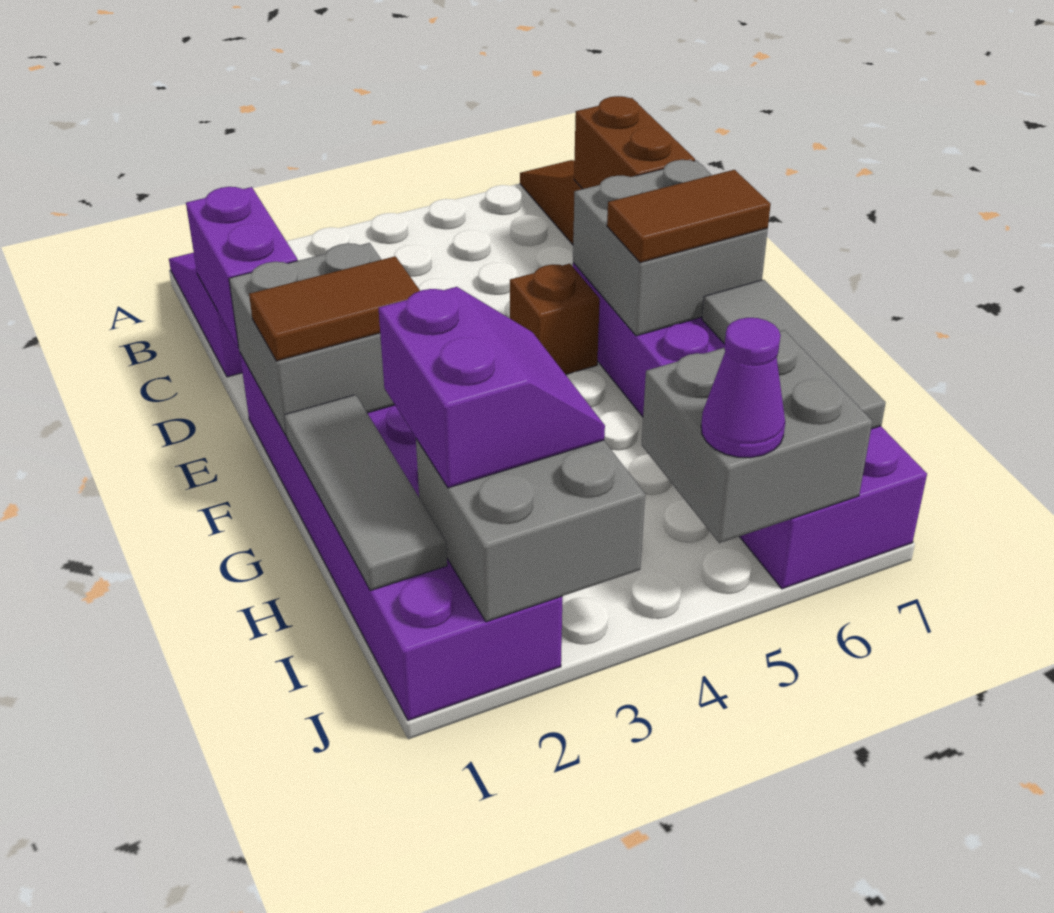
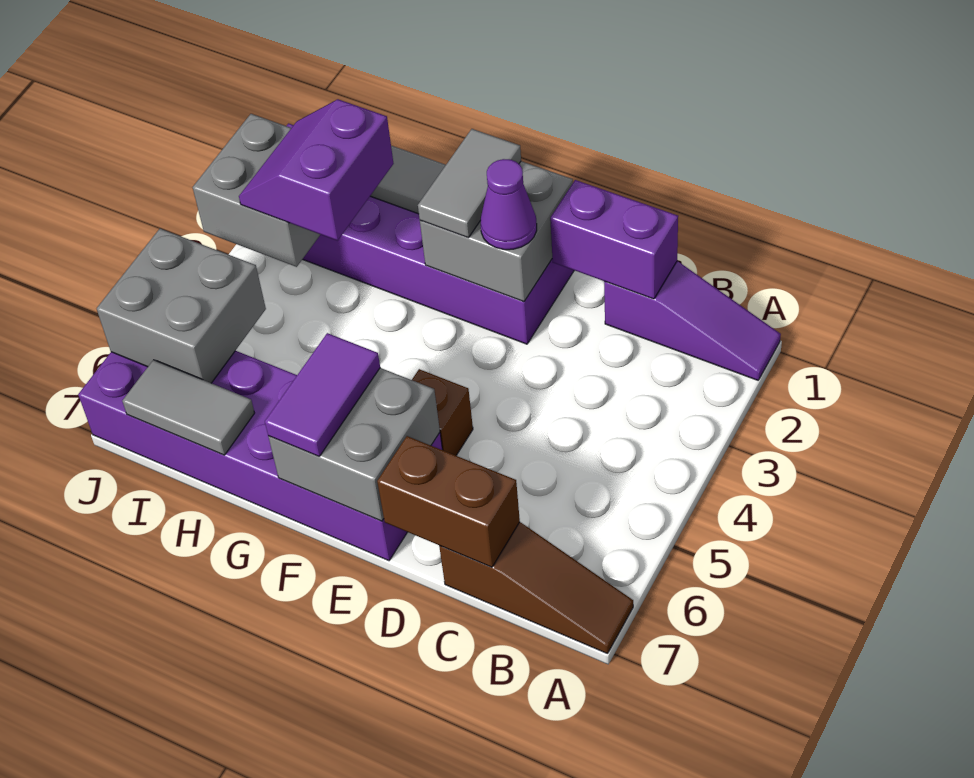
brown 1x2 tile [249,256,420,361] -> grey 1x2 tile [418,129,521,238]
brown 1x2 tile [607,170,771,263] -> purple 1x2 tile [265,333,380,456]
grey 1x3 tile [702,280,886,429] -> grey 1x2 tile [122,360,254,455]
purple 2x2 slope [379,287,605,488] -> purple 2x2 slope turned to [239,99,394,241]
purple 1x1 cone [701,318,785,458] -> purple 1x1 cone moved to [481,159,537,250]

